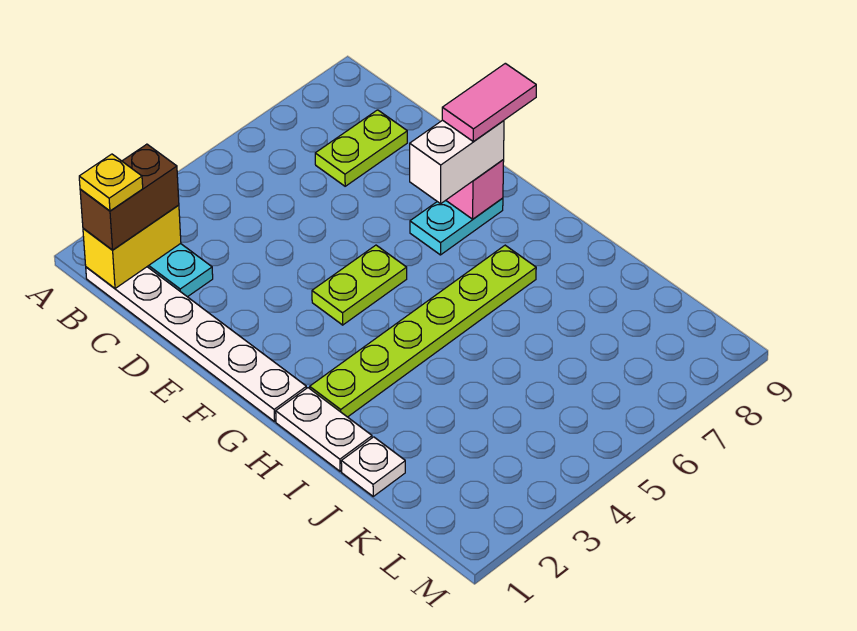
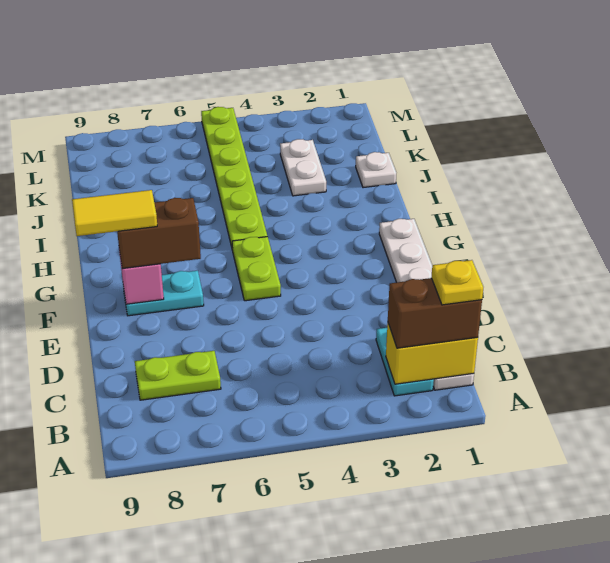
lime 1x2 plate [312,245,407,325] -> lime 1x2 plate turned to [232,237,281,301]
white 1x2 brick [410,120,504,204] -> brown 1x2 brick [117,198,201,269]
pink 1x2 tile [442,63,536,141] -> yellow 1x2 tile [72,190,157,236]
white 1x2 plate [276,388,372,471] -> white 1x2 plate moved to [280,139,326,196]
lime 1x6 plate [310,245,536,417] -> lime 1x6 plate turned to [201,107,267,251]

